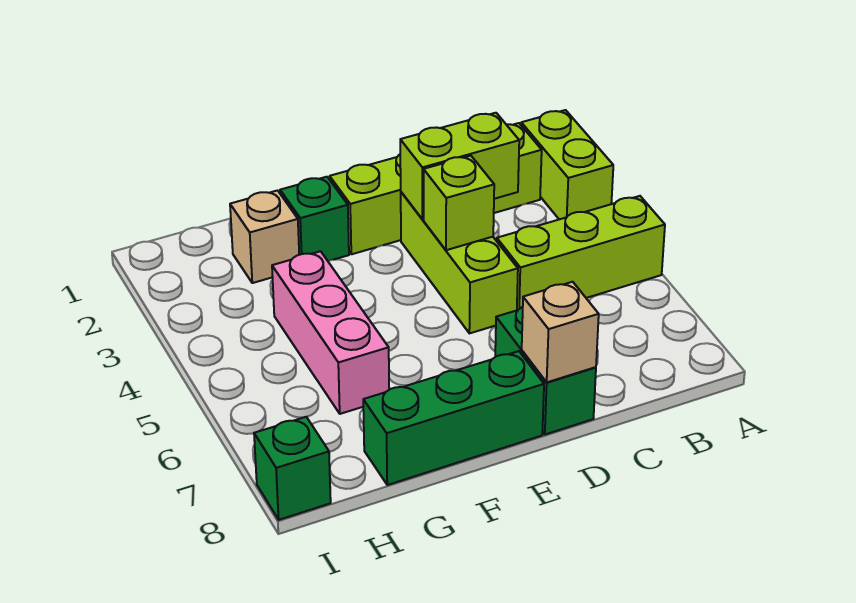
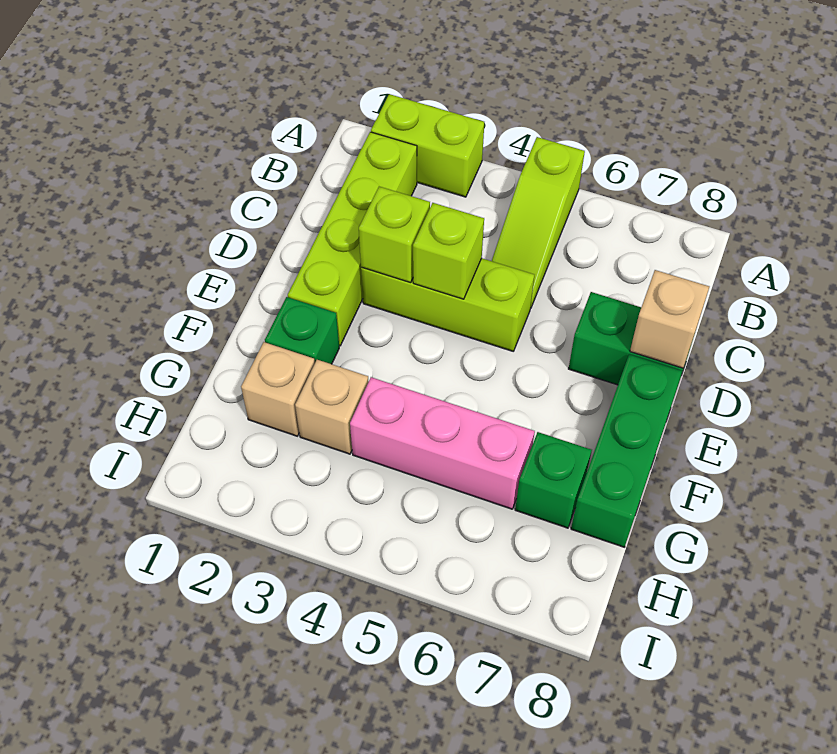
lime 1x3 brick [496,196,665,310] -> lime 1x3 slope [492,137,585,308]
lime 1x2 brick [400,113,519,219] -> lime 1x1 brick [359,186,430,283]
none -> tan 1x1 brick [295,360,369,454]
green 1x1 brick [254,417,331,520] -> green 1x1 brick moved to [515,432,592,528]

